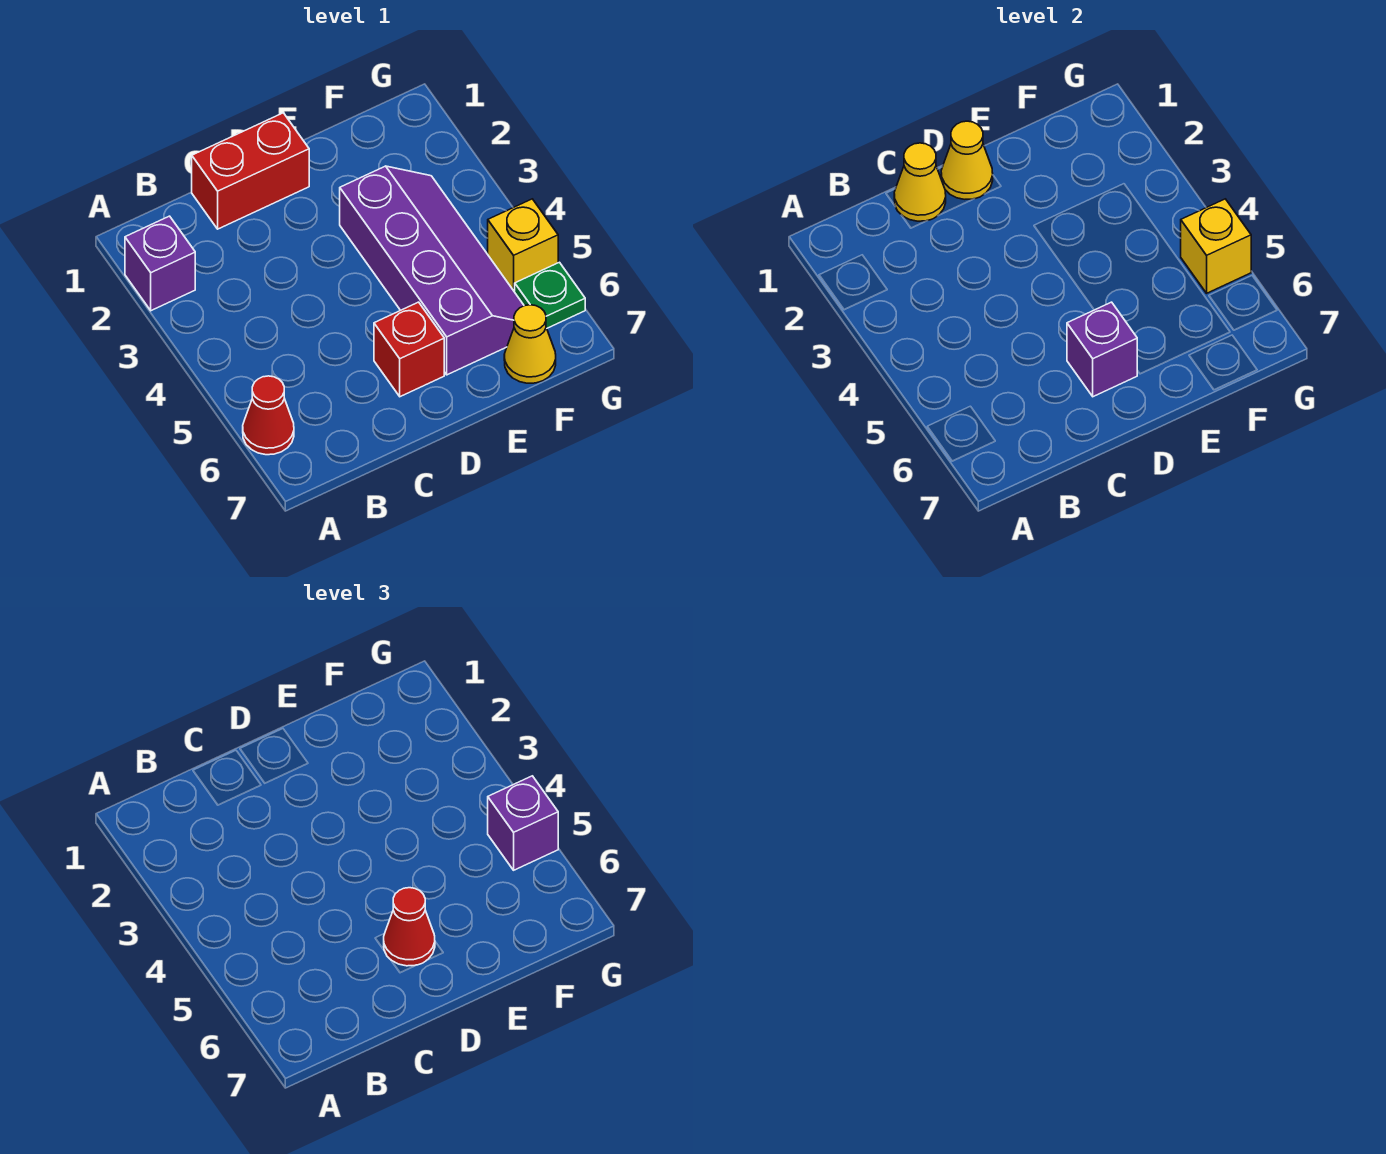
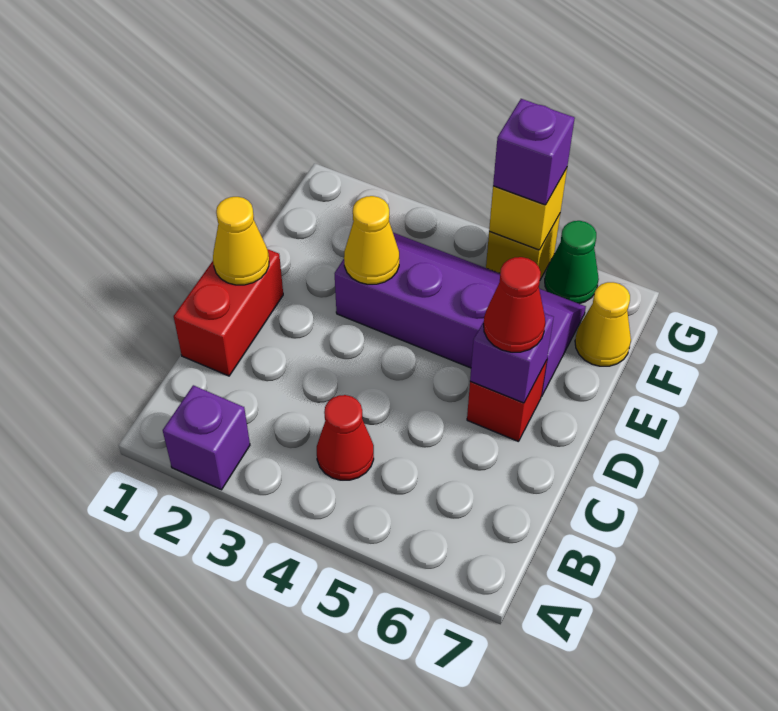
red 1x1 cone [243,376,294,455] -> red 1x1 cone moved to [317,395,374,480]
yellow 1x1 cone [894,143,946,221] -> yellow 1x1 cone moved to [344,196,399,284]
green 1x1 plate [515,262,585,328] -> green 1x1 cone [545,221,599,304]

